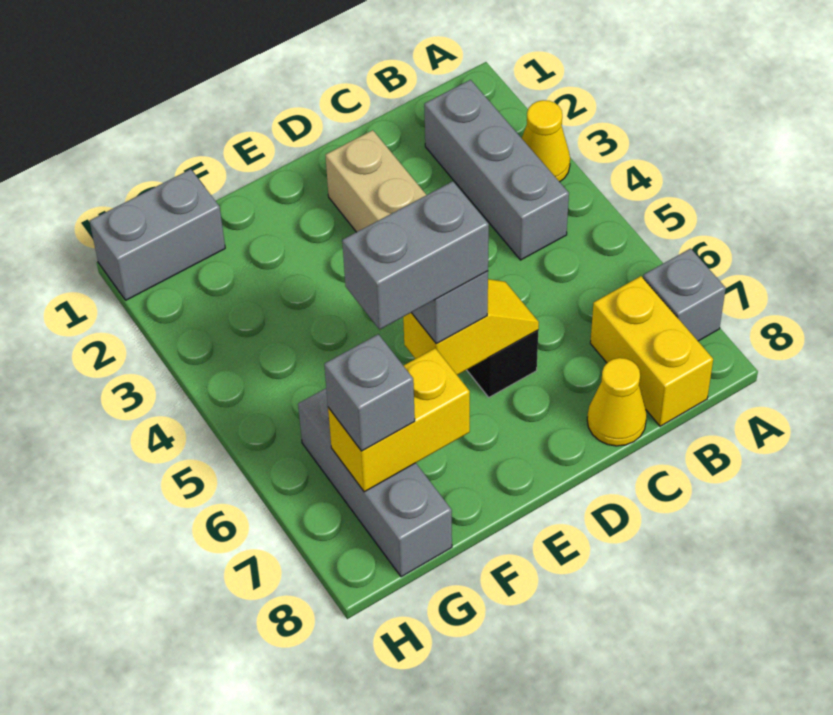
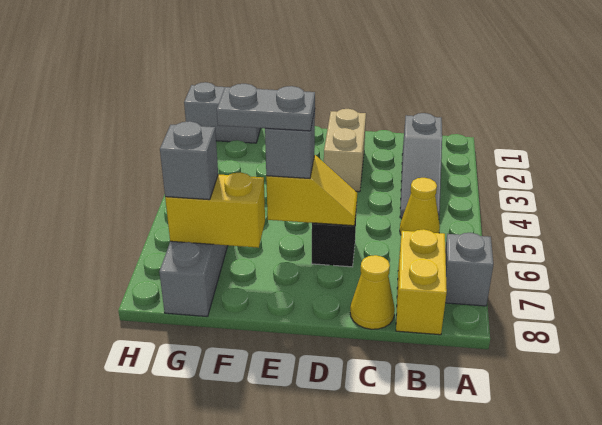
yellow 1x1 cone [522,100,570,182] -> yellow 1x1 cone moved to [400,178,440,235]
grey 1x3 brick [424,80,569,260] -> grey 1x3 slope [400,113,442,218]
grey 1x2 brick [342,181,489,330] -> grey 1x2 plate [217,84,315,131]

